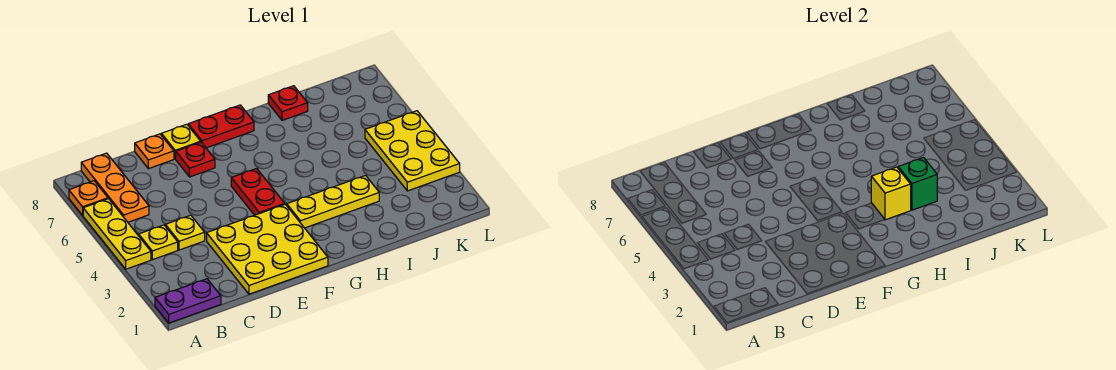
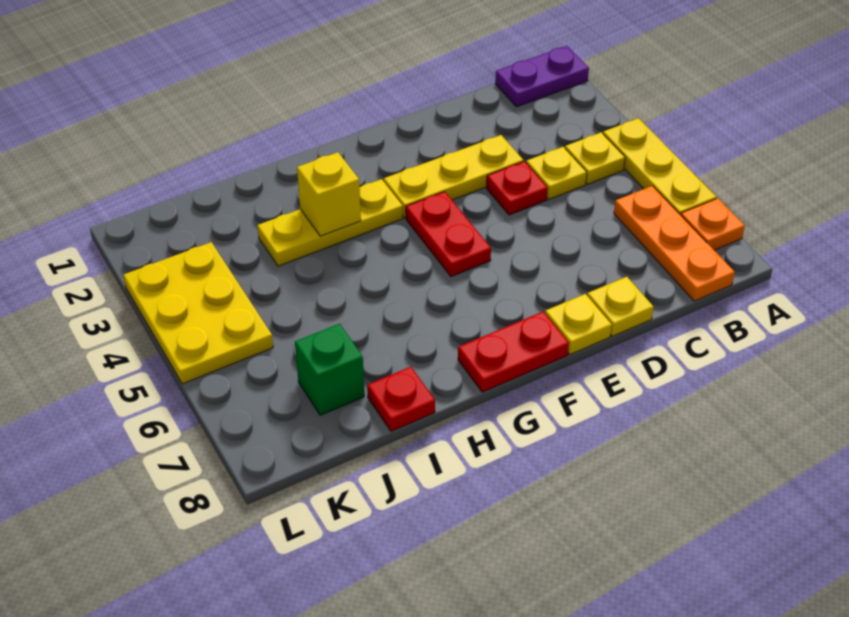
yellow 3x3 plate [207,204,328,294] -> yellow 1x3 plate [384,135,523,218]
orange 1x1 plate [135,134,174,169] -> yellow 1x1 plate [587,277,653,336]
red 1x1 plate [176,142,215,177] -> red 1x1 plate moved to [486,161,548,215]
green 1x1 brick [898,158,937,210] -> green 1x1 brick moved to [295,324,364,415]

